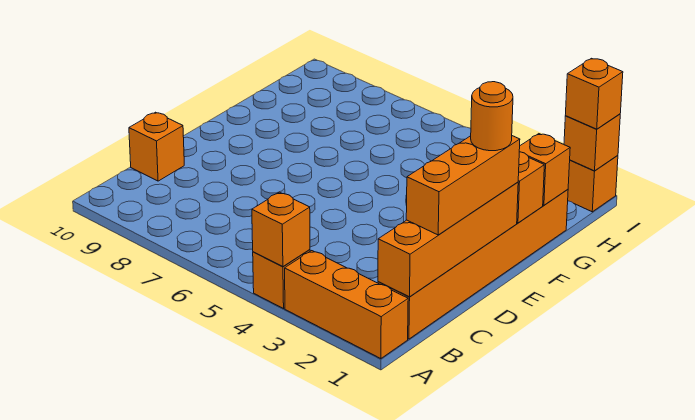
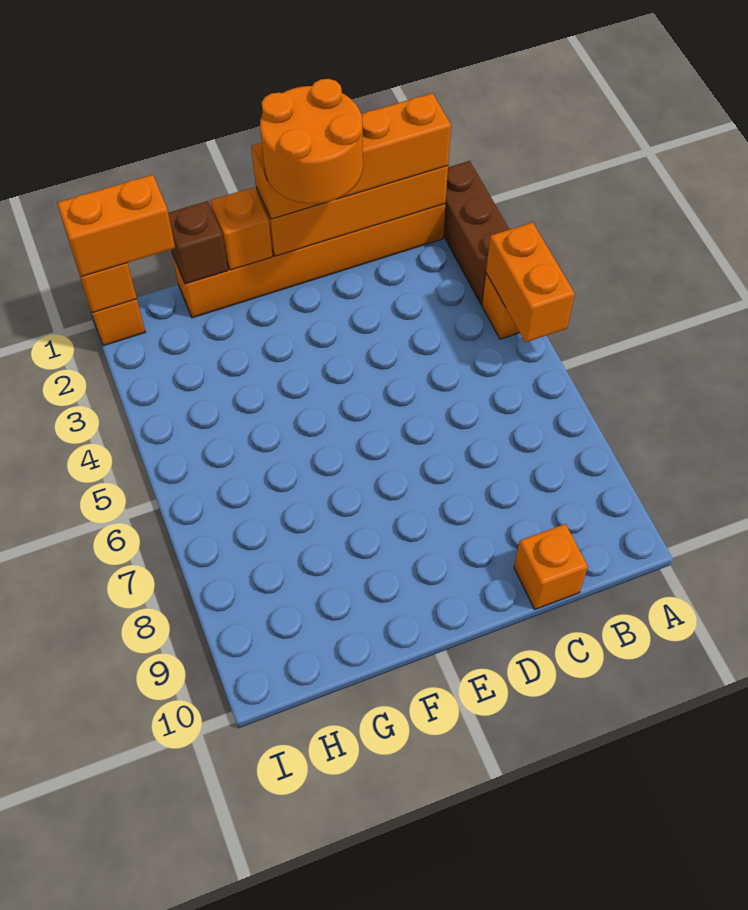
orange 1x3 brick [285,251,408,359] -> brown 1x3 brick [443,161,509,304]
orange 1x1 brick [252,192,310,267] -> orange 1x2 brick [486,222,575,342]
orange 1x3 brick [406,136,520,235] -> orange 1x4 brick [251,93,451,219]
orange 1x1 round brick [471,82,513,151] -> orange 2x2 round brick [260,79,363,204]
orange 1x1 brick [519,134,570,205] -> brown 1x1 brick [168,201,228,284]
orange 1x1 brick [565,58,623,129] -> orange 1x2 brick [57,175,175,276]

